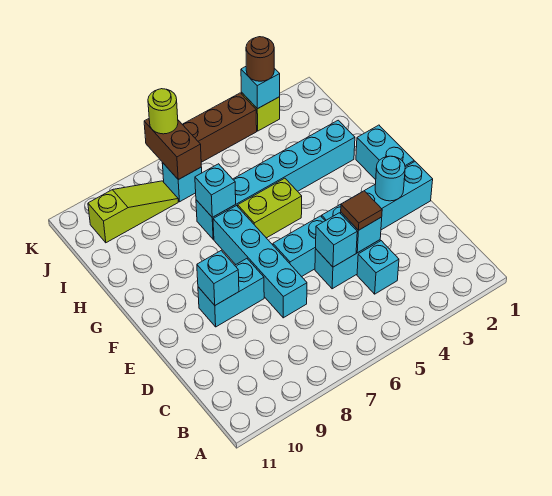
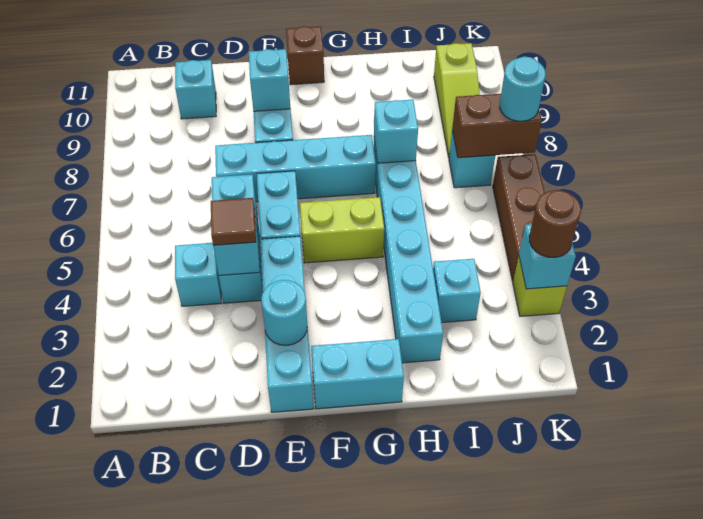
none -> cyan 1x1 brick [175,60,216,119]
none -> brown 1x1 brick [286,26,324,85]
lime 1x2 brick [238,178,302,238] -> lime 1x2 brick turned to [300,197,384,263]
none -> cyan 1x1 brick [433,259,481,322]
lime 1x1 round brick [148,89,178,134] -> cyan 1x1 round brick [500,56,546,121]

